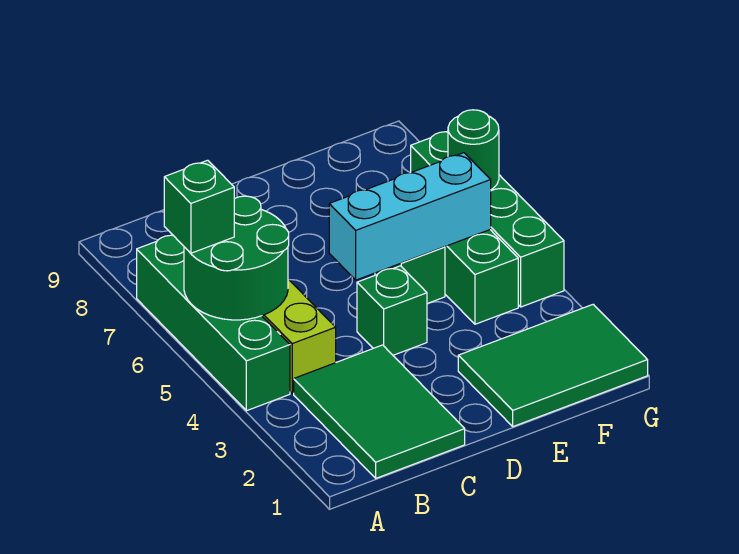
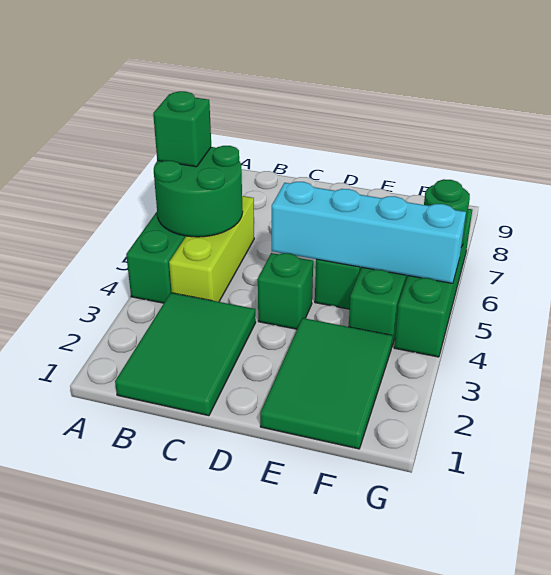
cyan 1x3 brick [329,153,491,280] -> cyan 1x4 brick [272,182,466,283]
green 2x3 tile [458,304,648,427] -> green 2x3 tile turned to [260,318,393,449]

